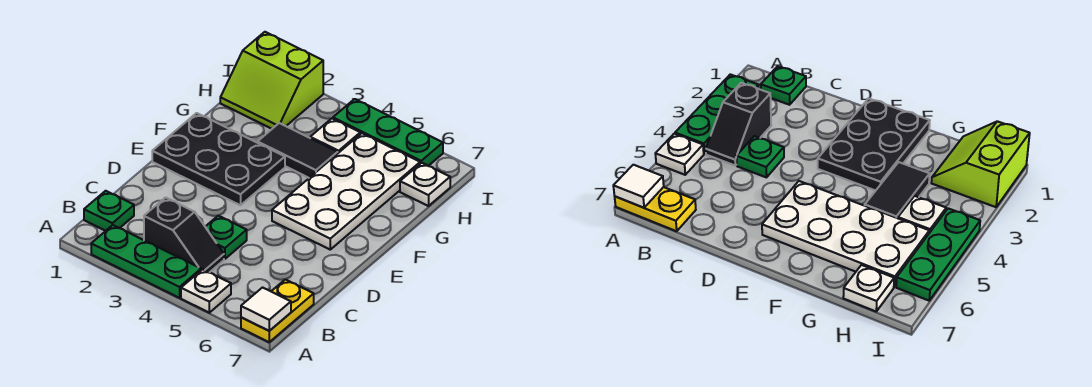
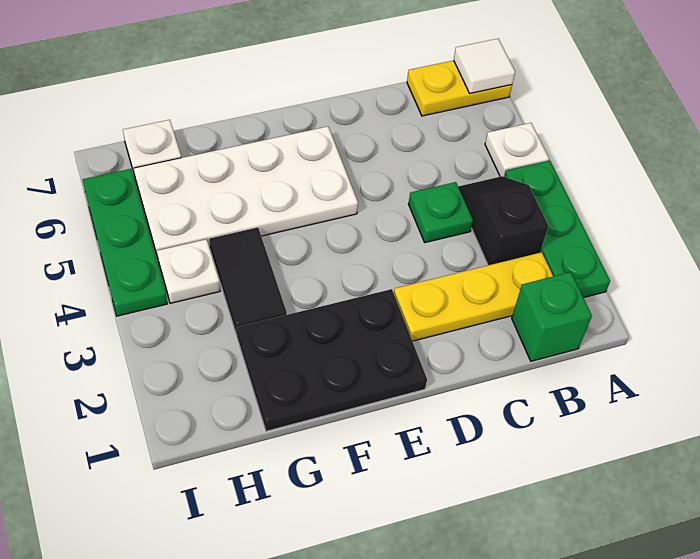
green 1x1 plate [84,191,134,231] -> green 1x1 brick [512,272,592,361]
none -> yellow 1x3 plate [394,252,553,341]
black 2x3 plate [152,113,285,205] -> black 2x3 plate turned to [237,289,427,431]
lime 2x2 slope [220,32,323,129] -> none

